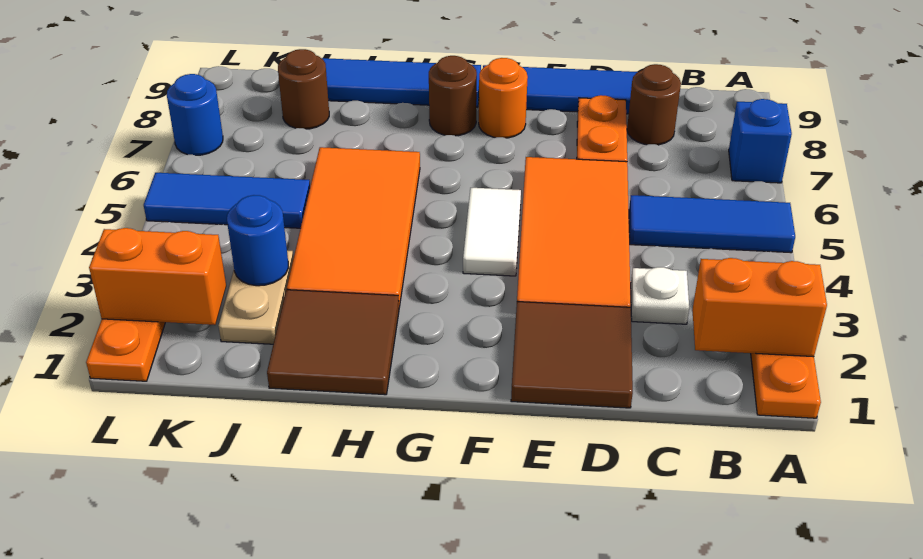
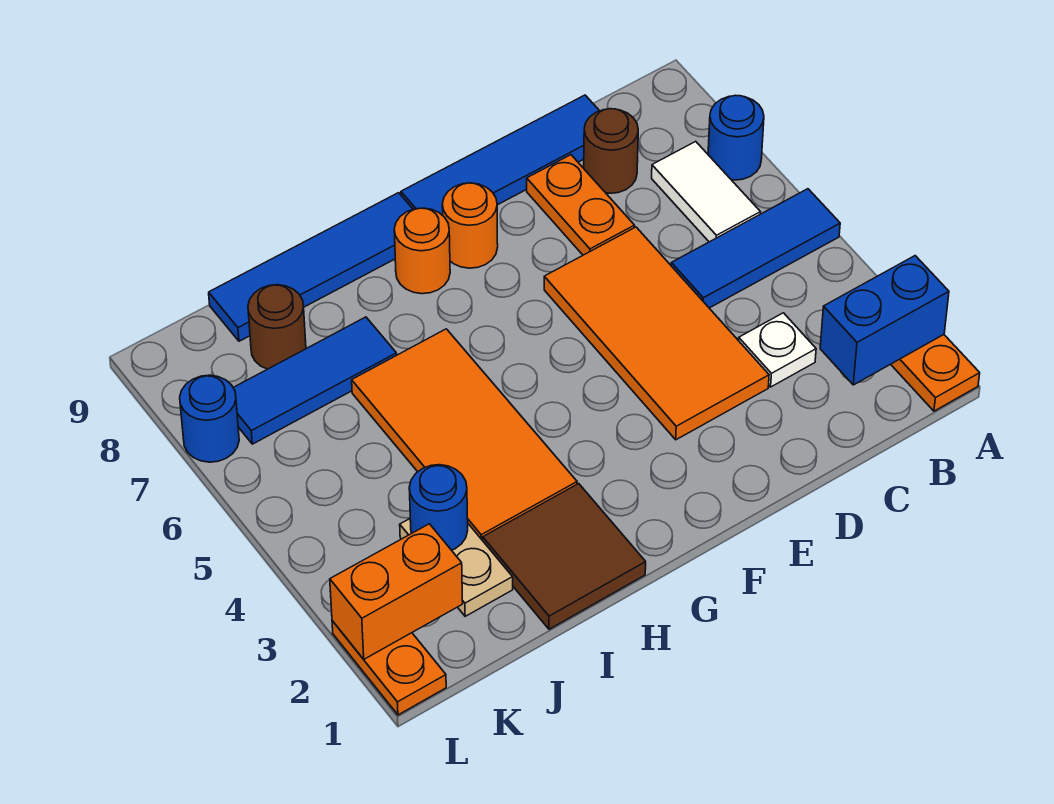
orange 1x2 brick [692,258,827,357] -> blue 1x2 brick [820,256,949,385]
blue 1x1 brick [729,99,792,183] -> blue 1x1 round brick [708,95,764,180]
brown 2x2 tile [511,302,633,408] -> none
white 1x2 tile [463,188,521,276] -> white 1x2 tile moved to [652,141,760,242]
brown 1x1 round brick [429,56,477,136] -> orange 1x1 round brick [394,208,450,294]
blue 1x3 tile [144,173,310,228] -> blue 1x3 tile moved to [233,317,397,444]

